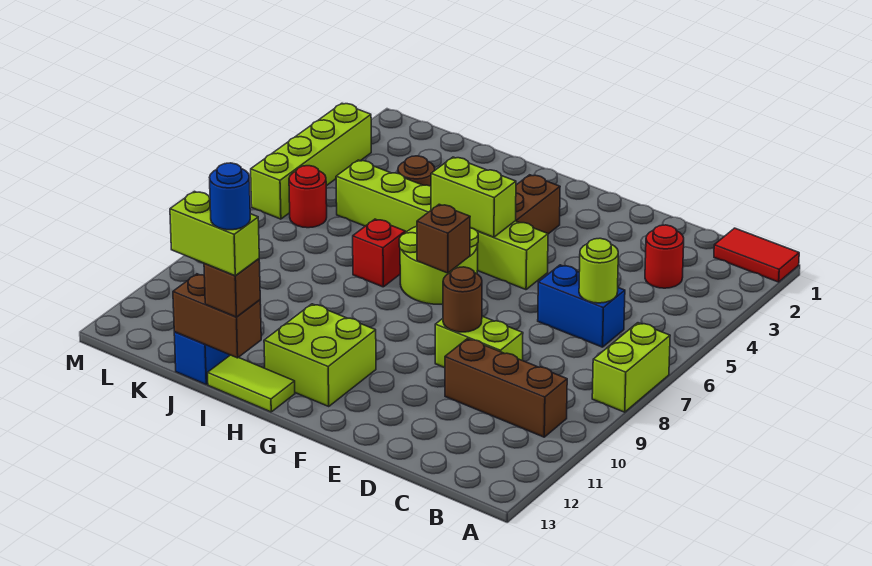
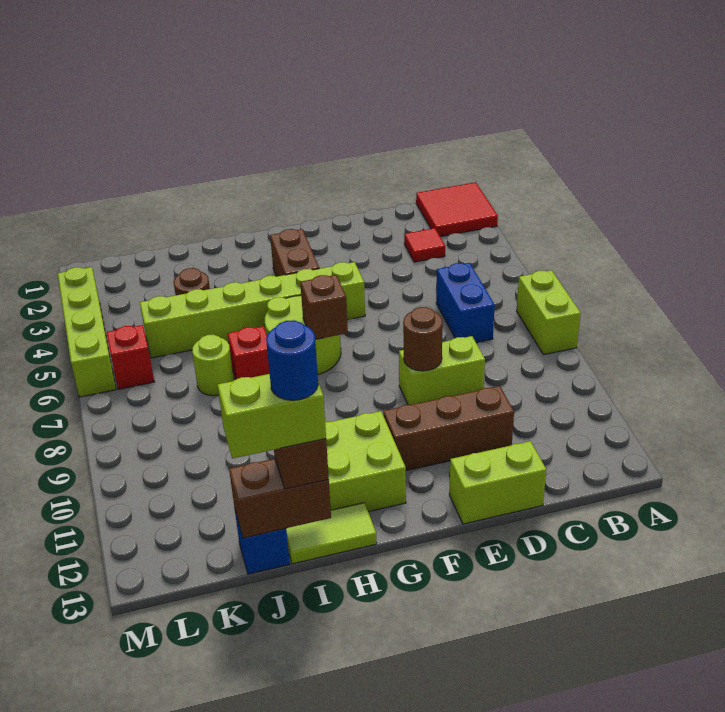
red 1x2 tile [714,228,799,282] -> red 2x2 tile [416,182,498,237]
brown 1x3 brick [445,339,567,437] -> brown 1x3 brick moved to [383,386,514,471]
red 1x1 round brick [645,225,684,288] -> red 1x1 tile [404,228,445,262]
blue 1x2 brick [538,265,625,347] -> blue 1x2 brick turned to [436,263,495,343]
lime 1x1 round brick [579,238,618,303] -> lime 1x1 round brick moved to [192,335,234,396]
lime 1x2 brick [431,157,516,237] -> lime 1x2 brick moved to [449,441,546,524]
red 1x1 round brick [289,166,327,228] -> red 1x1 brick [106,325,154,389]

